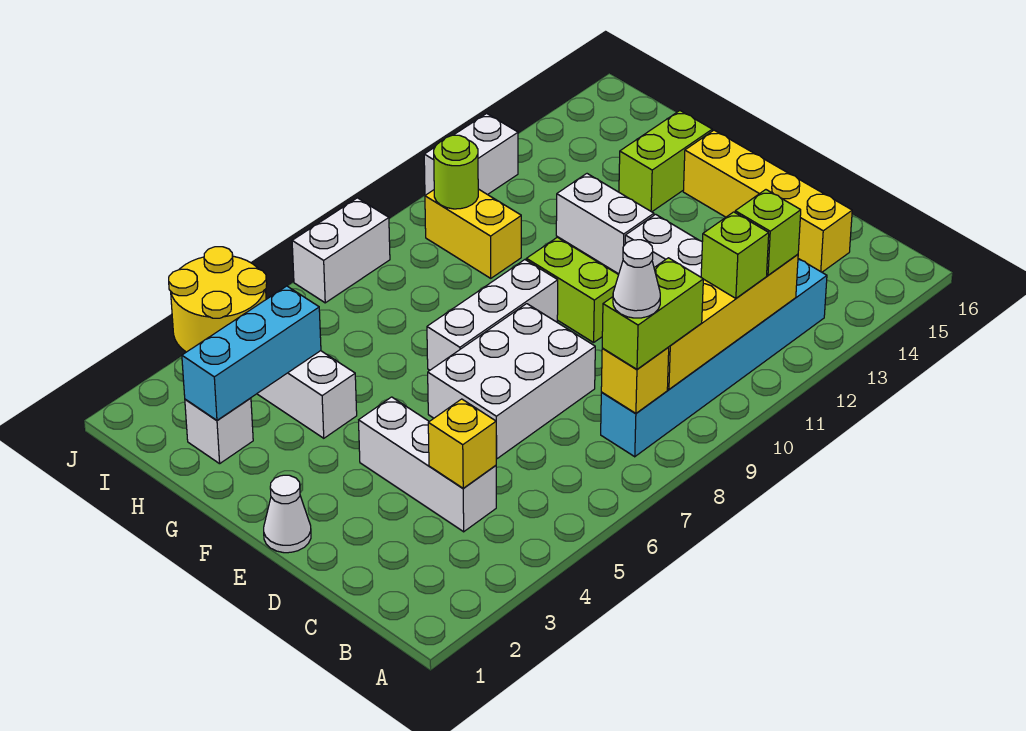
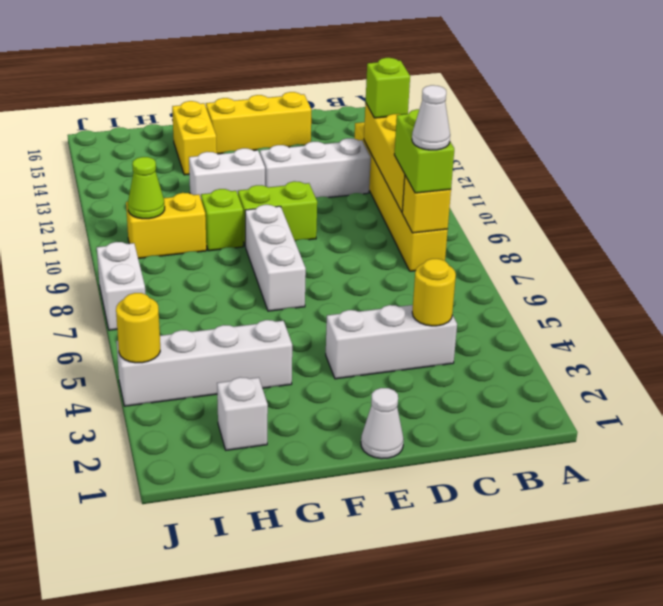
cyan 1x6 brick [601,259,827,457] -> yellow 1x6 brick [354,122,448,271]
lime 1x1 brick [701,212,769,298] -> lime 1x1 brick moved to [201,189,243,251]
yellow 1x1 brick [428,399,496,488] -> yellow 1x1 round brick [412,259,456,326]
yellow 1x4 brick [683,130,852,272] -> yellow 1x3 brick [206,92,311,154]
white 2x3 brick [428,304,595,459] -> none
lime 1x2 brick [619,111,712,212] -> yellow 1x2 brick [172,101,217,175]
cyan 1x3 brick [182,286,321,420] -> none
yellow 2x2 round brick [169,247,267,352] -> yellow 1x1 round brick [116,293,160,363]
lime 1x1 round brick [434,135,478,209] -> lime 1x1 cone [128,157,165,219]
white 1x2 brick [424,113,518,195] -> none

